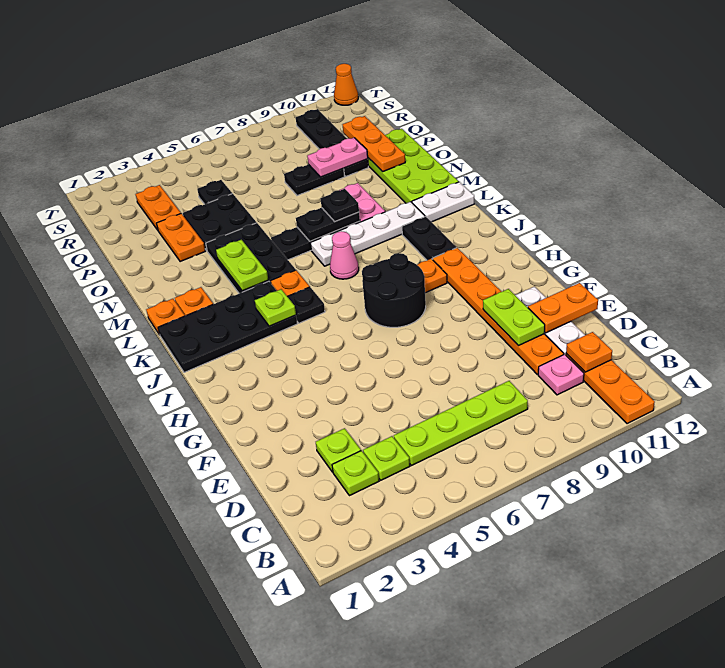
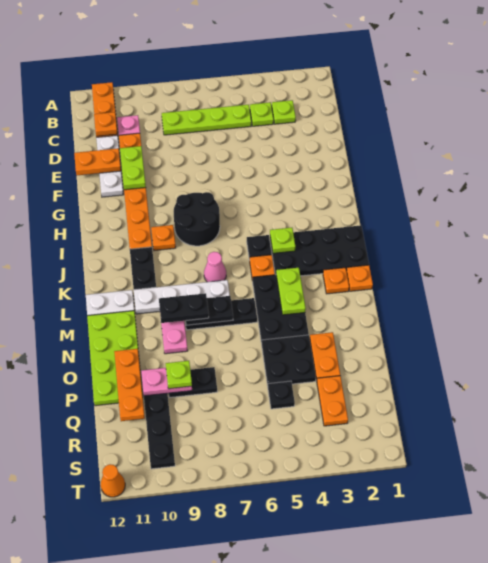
lime 1x1 plate [316,428,361,472] -> lime 1x1 plate moved to [166,361,192,389]
black 1x1 plate [321,189,359,221] -> black 1x2 plate [159,293,209,323]

